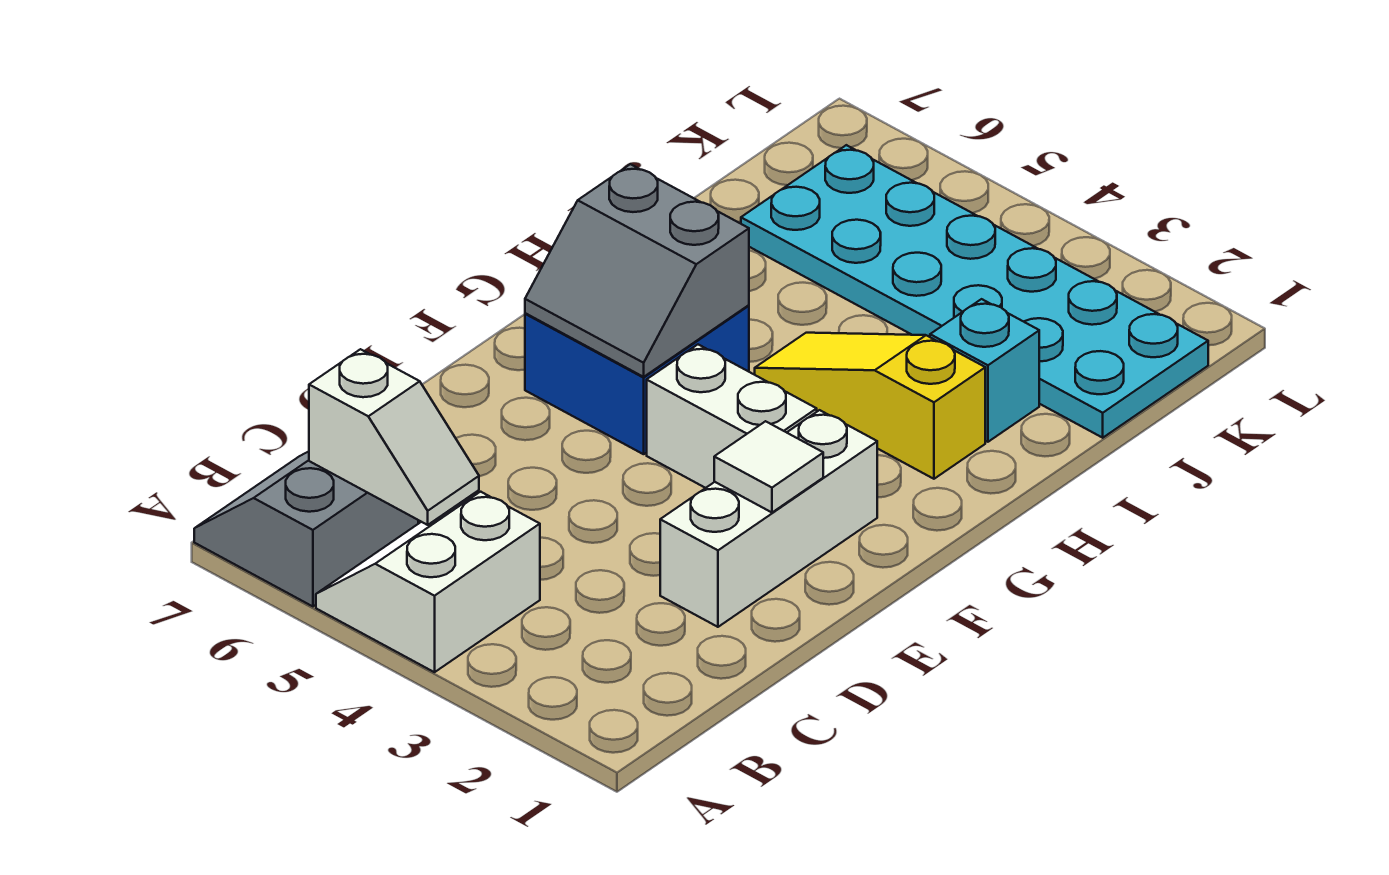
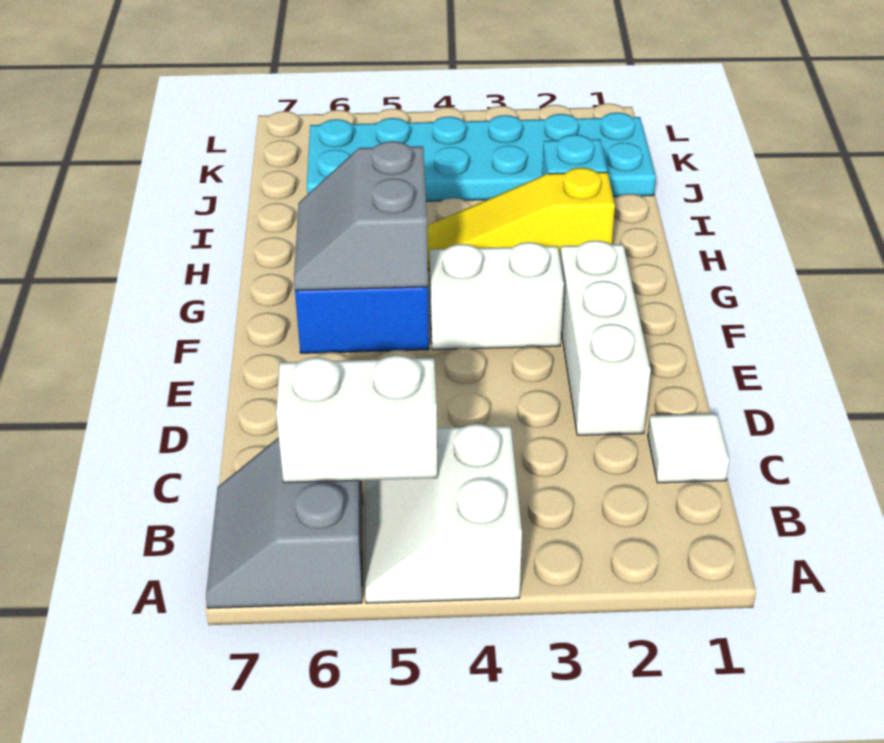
white 1x2 slope [309,349,479,525] -> white 1x2 brick [276,355,437,483]
white 1x1 tile [714,421,823,512] -> white 1x1 tile moved to [648,414,729,483]
grey 2x2 slope [525,164,749,377] -> grey 2x2 slope turned to [294,141,428,290]

